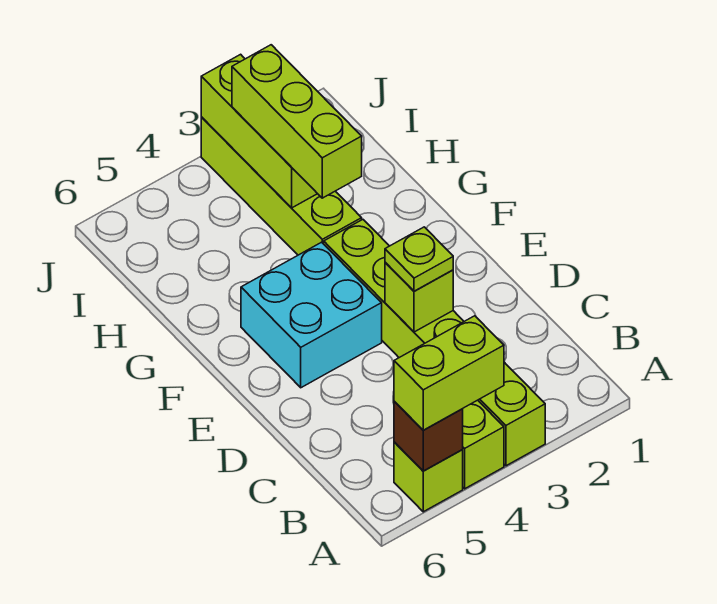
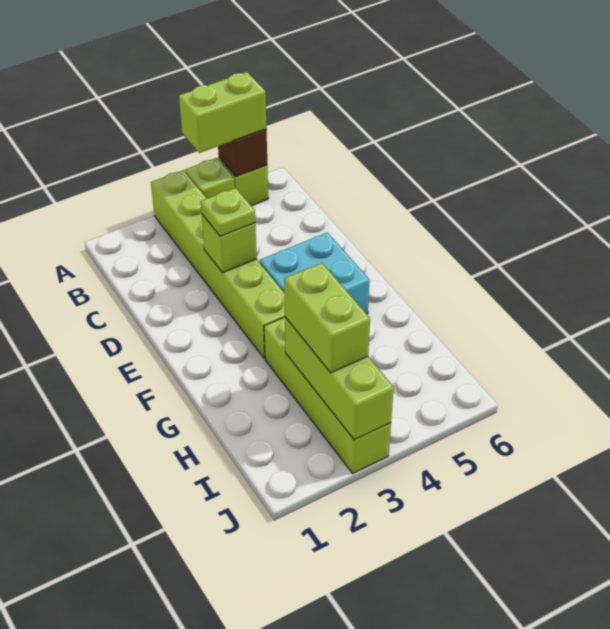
lime 1x3 brick [232,45,362,198] -> lime 1x2 brick [284,263,370,373]

